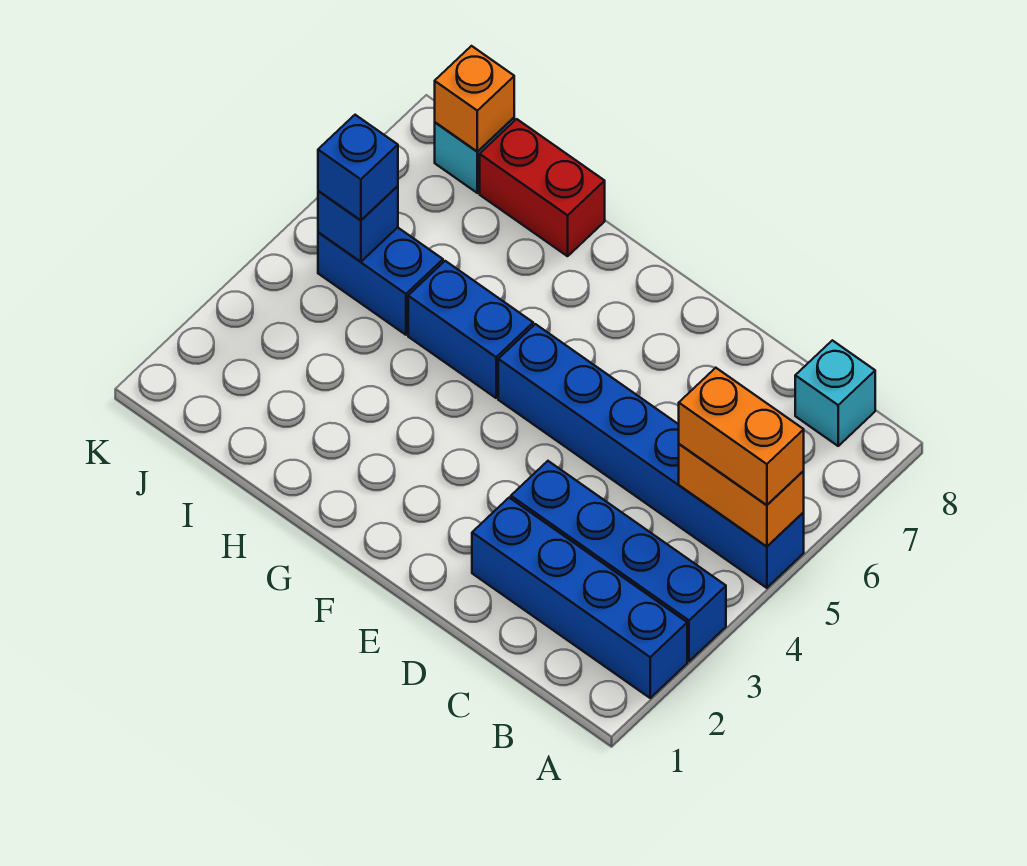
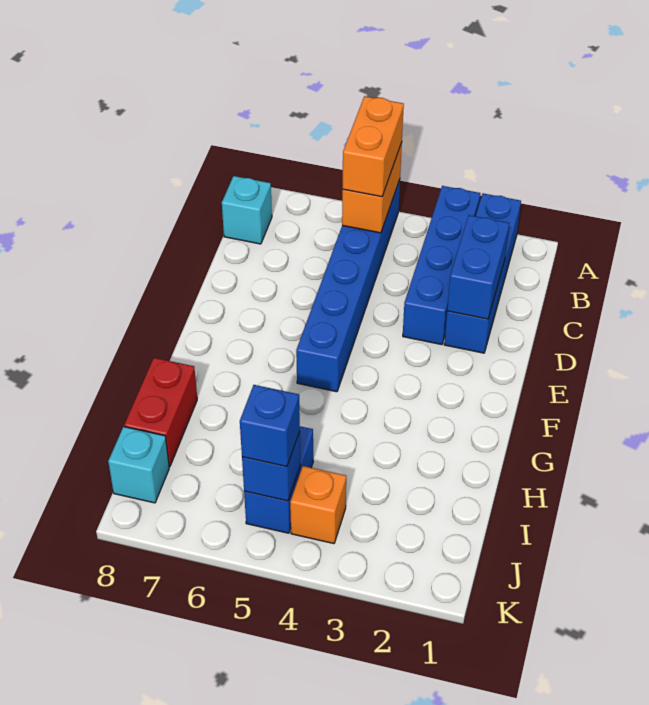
blue 1x2 brick [408,261,533,398] -> blue 1x2 brick moved to [447,215,509,319]
orange 1x1 brick [435,46,514,151] -> orange 1x1 brick moved to [290,466,346,544]

